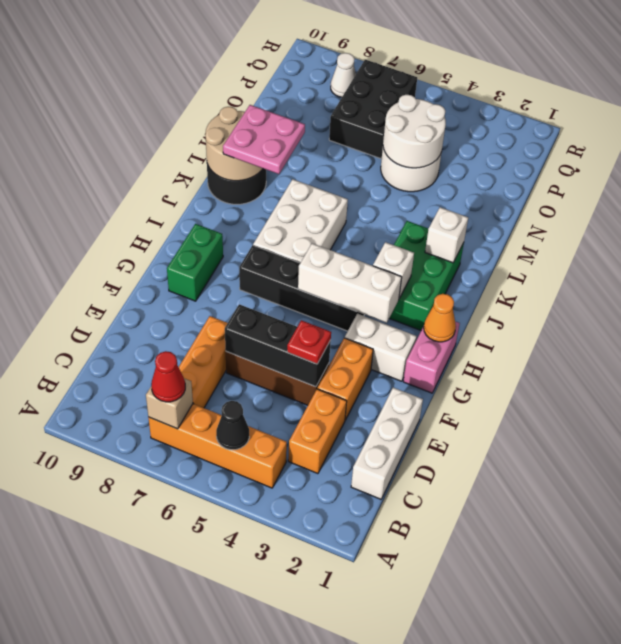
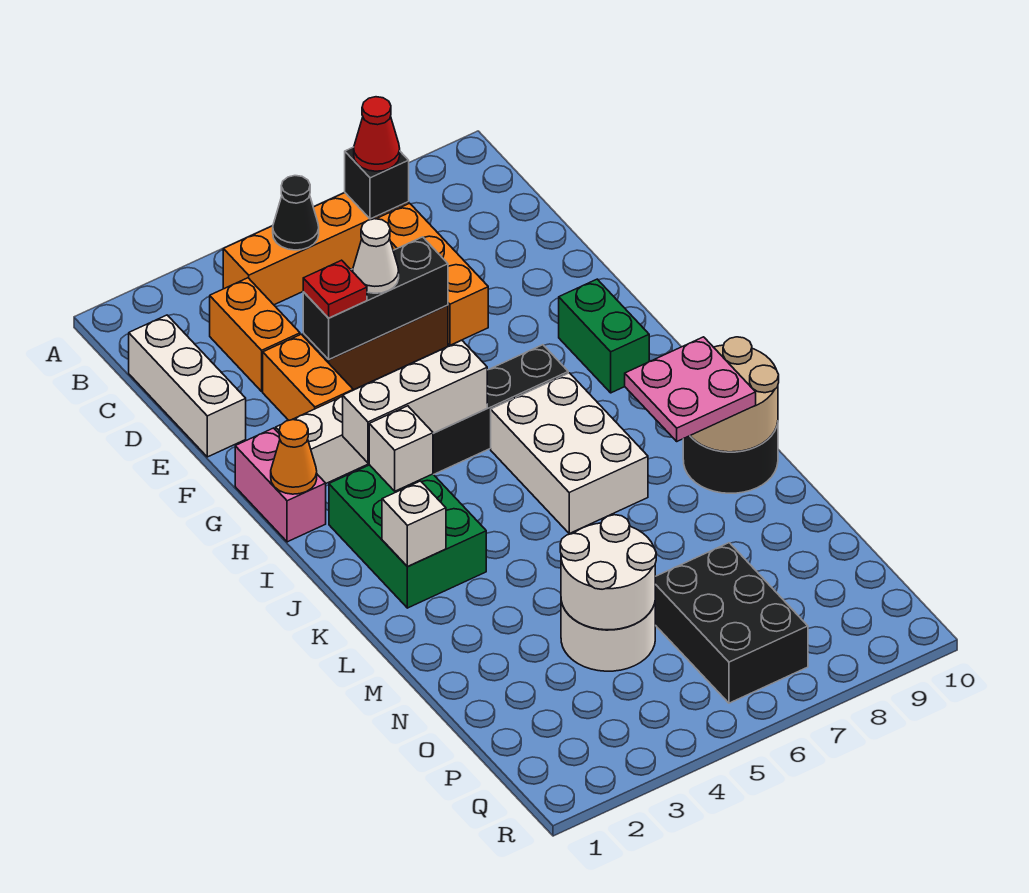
tan 1x1 brick [146,378,193,429] -> black 1x1 brick [345,147,409,219]
white 1x1 cone [331,53,356,97] -> white 1x1 cone moved to [353,219,399,293]

